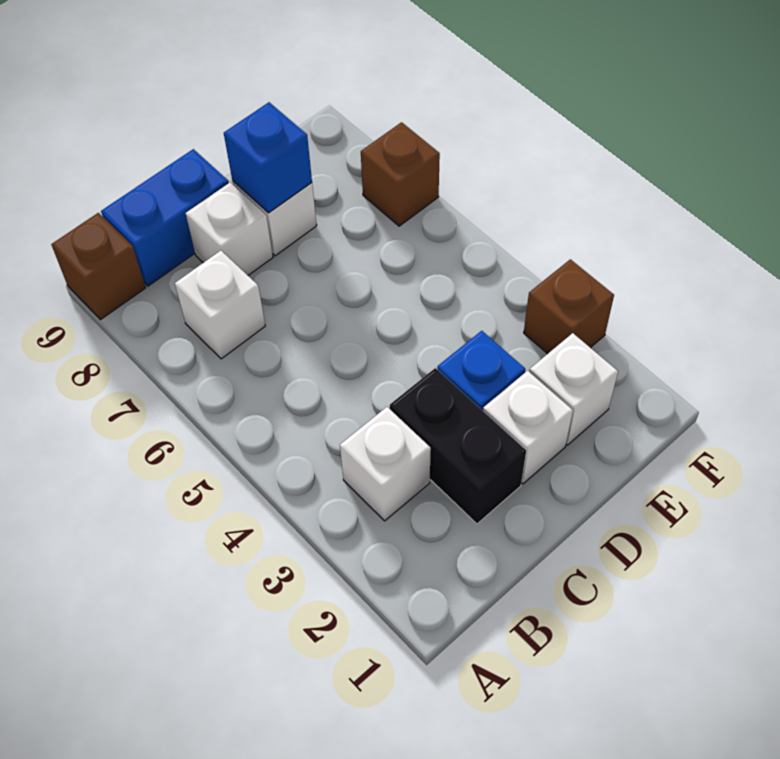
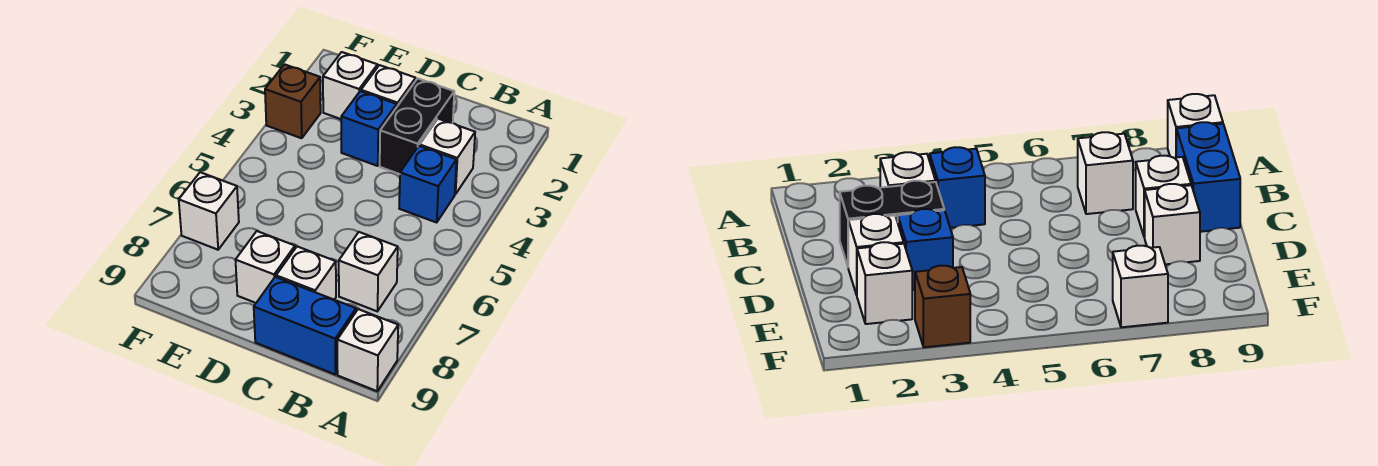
brown 1x1 brick [51,213,146,320] -> white 1x1 brick [337,309,398,391]
blue 1x1 brick [224,102,312,213] -> blue 1x1 brick moved to [399,146,457,222]
brown 1x1 brick [361,122,440,226] -> white 1x1 brick [179,172,239,250]

